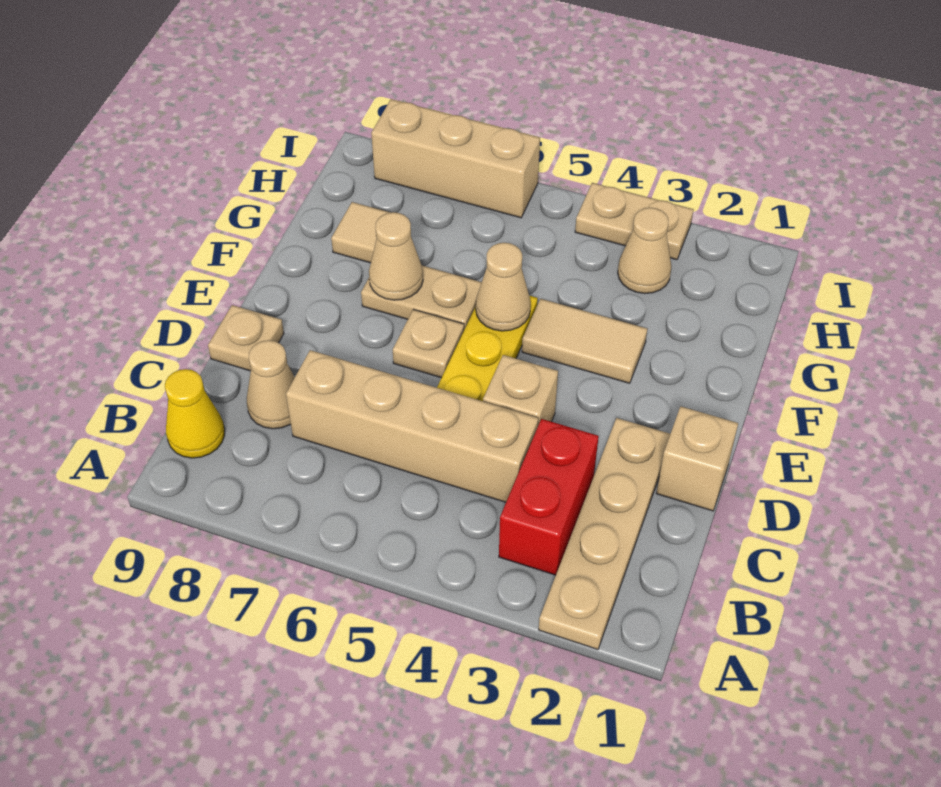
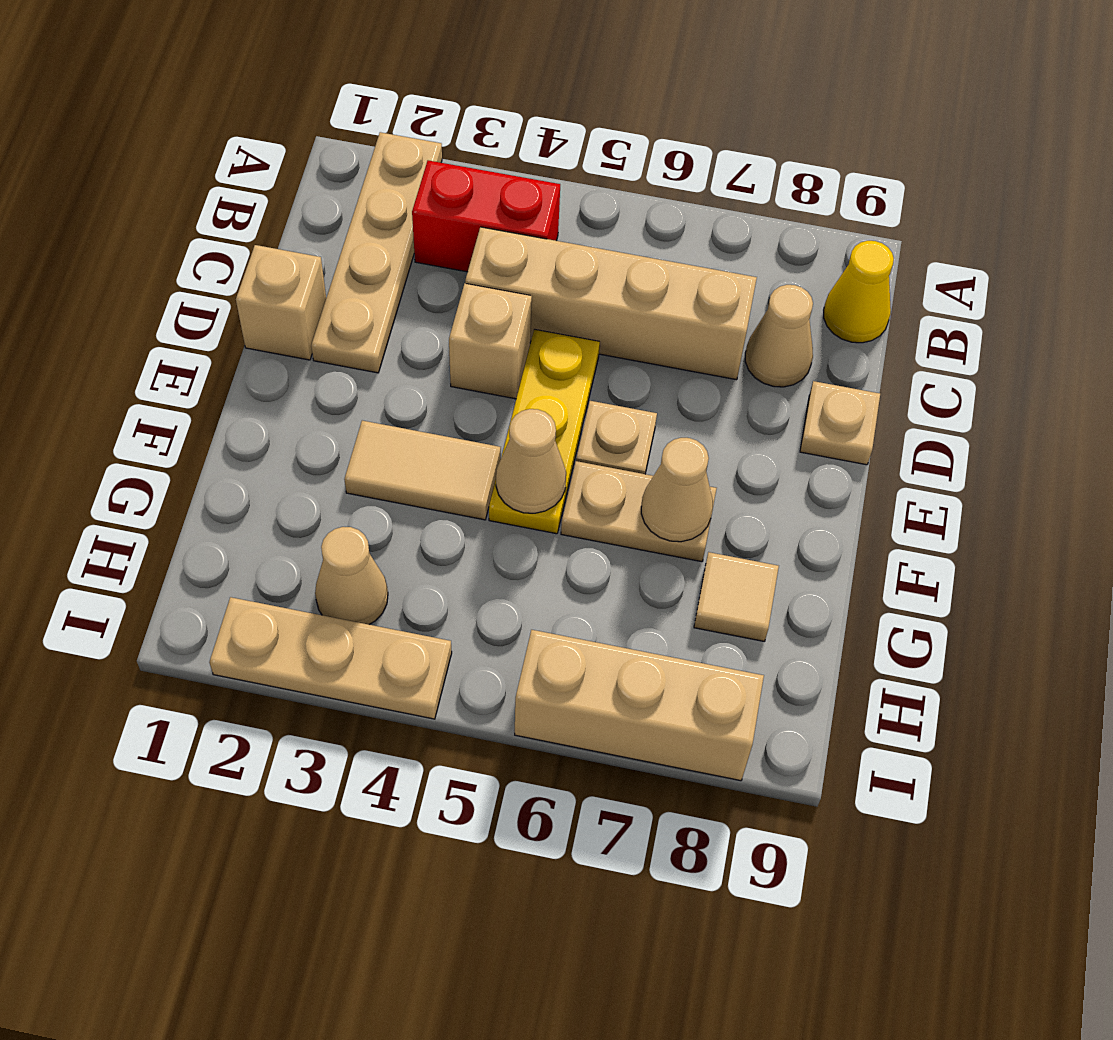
red 1x2 brick [499,419,599,575] -> red 1x2 brick turned to [412,160,560,272]
tan 1x2 plate [575,183,694,260] -> tan 1x3 plate [209,597,452,719]

